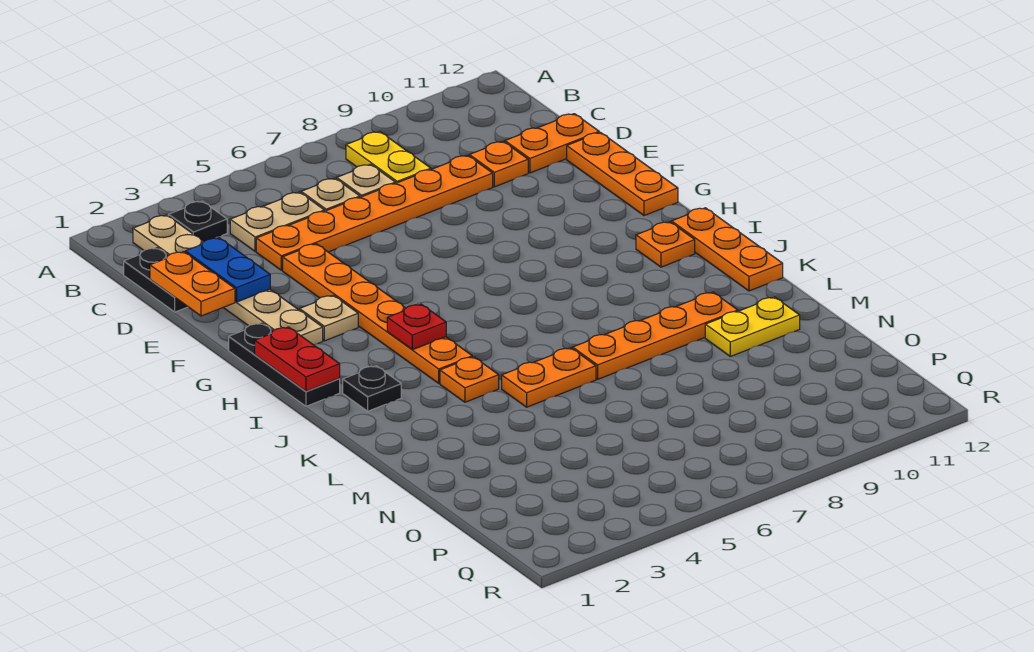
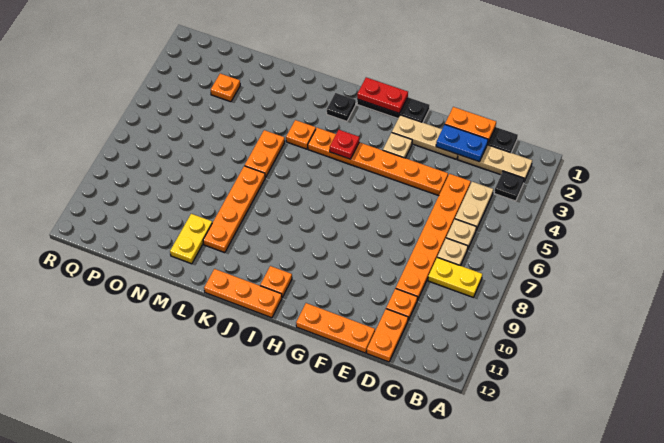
none -> orange 1x1 plate [211,74,240,102]

